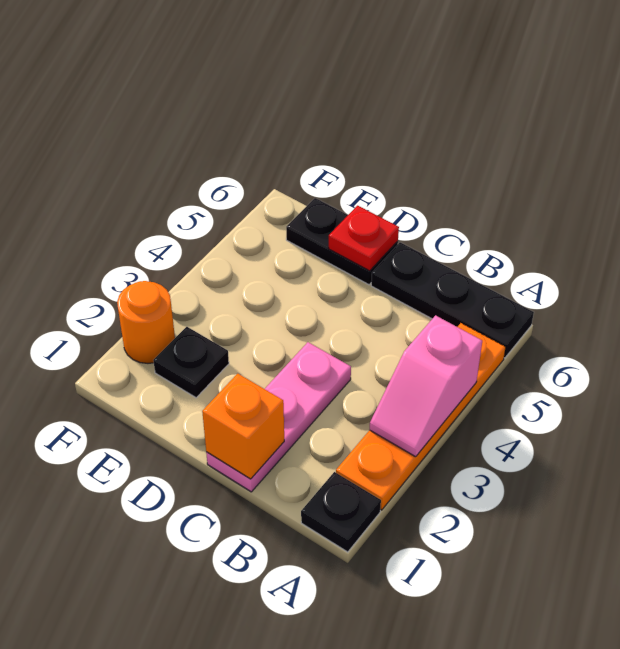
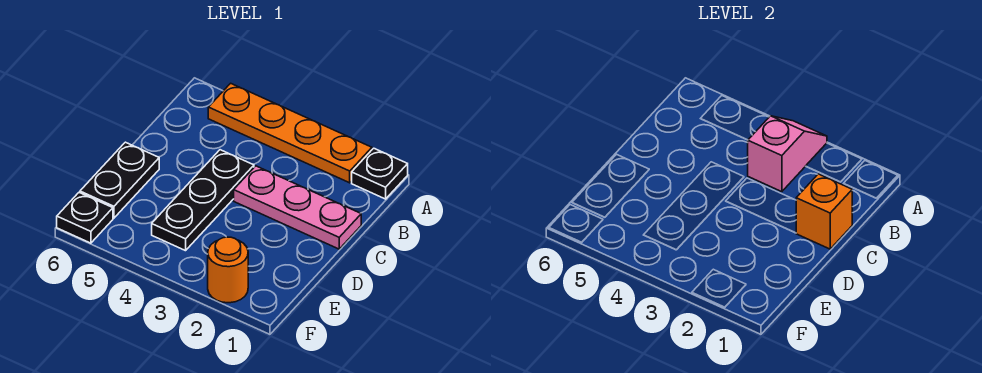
pink 1x2 slope [370,315,482,457] -> pink 1x2 slope turned to [748,116,827,192]
black 1x3 plate [371,242,534,358] -> black 1x3 plate moved to [152,150,254,251]
red 1x1 plate [328,206,399,271] -> none
black 1x1 plate [153,327,229,398] -> black 1x1 plate moved to [57,193,113,243]

